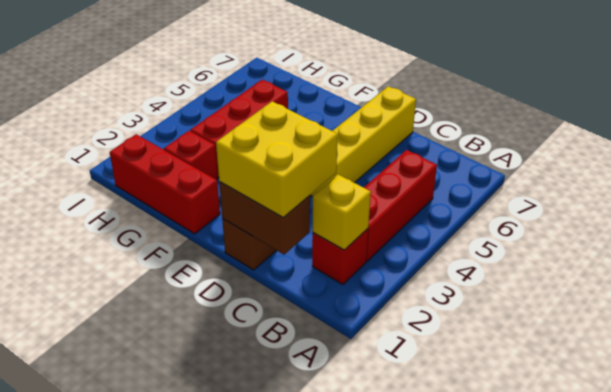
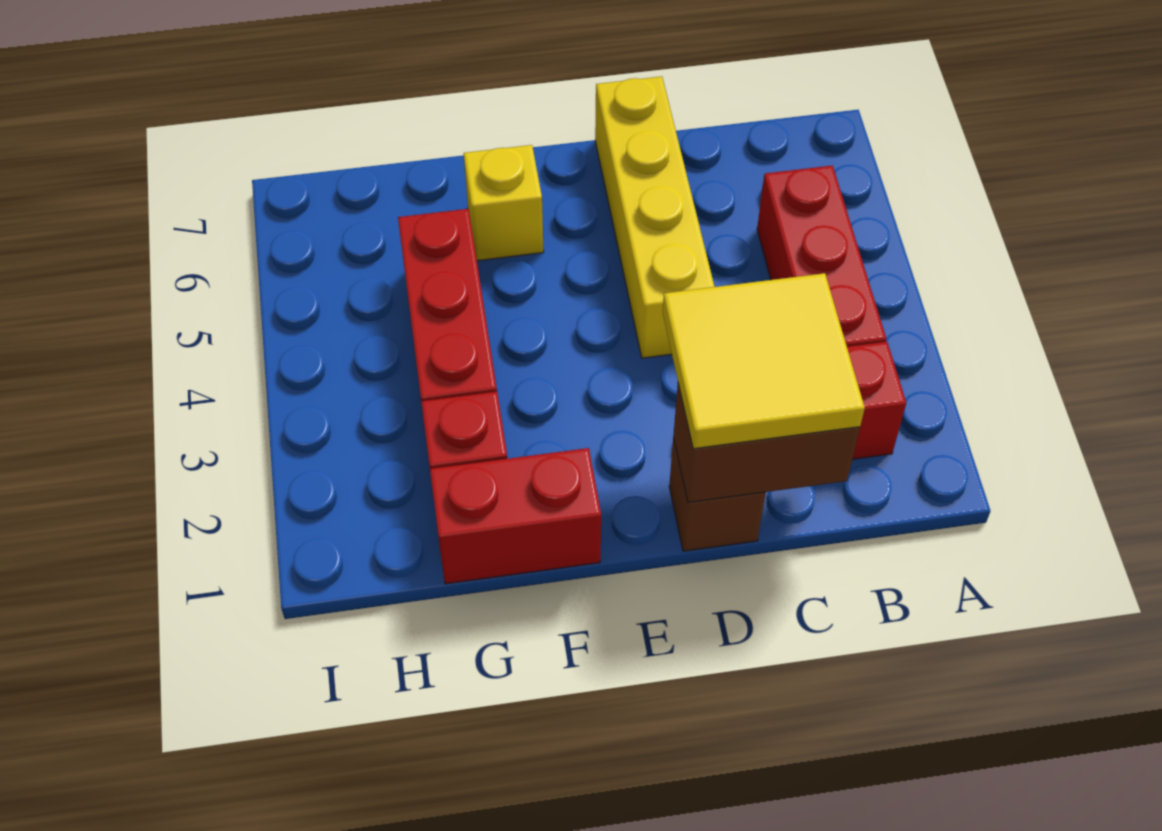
yellow 1x1 brick [313,175,371,250] -> yellow 1x1 brick moved to [464,145,544,261]
yellow 2x2 brick [216,101,338,218] -> yellow 2x2 tile [663,273,865,449]
red 1x3 brick [110,134,220,234] -> red 1x2 brick [430,448,601,584]

